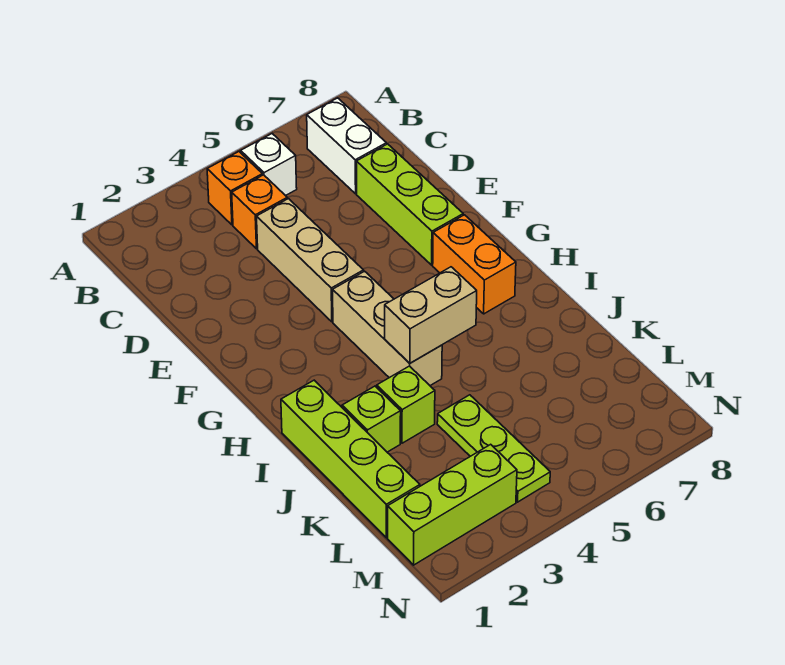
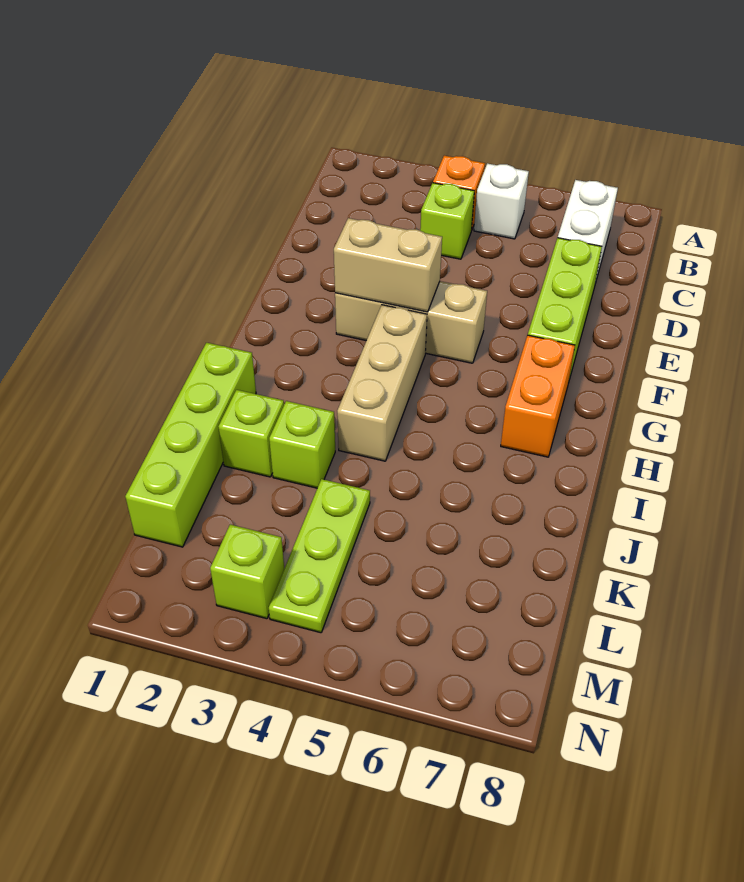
orange 1x1 brick [232,175,287,249] -> lime 1x1 brick [420,183,474,259]
tan 1x3 brick [257,199,364,322] -> tan 1x3 brick turned to [335,281,487,363]
tan 1x2 brick [385,267,477,363] -> tan 1x2 brick moved to [334,218,442,312]
lime 1x3 brick [388,444,517,565] -> lime 1x1 brick [210,525,284,619]

